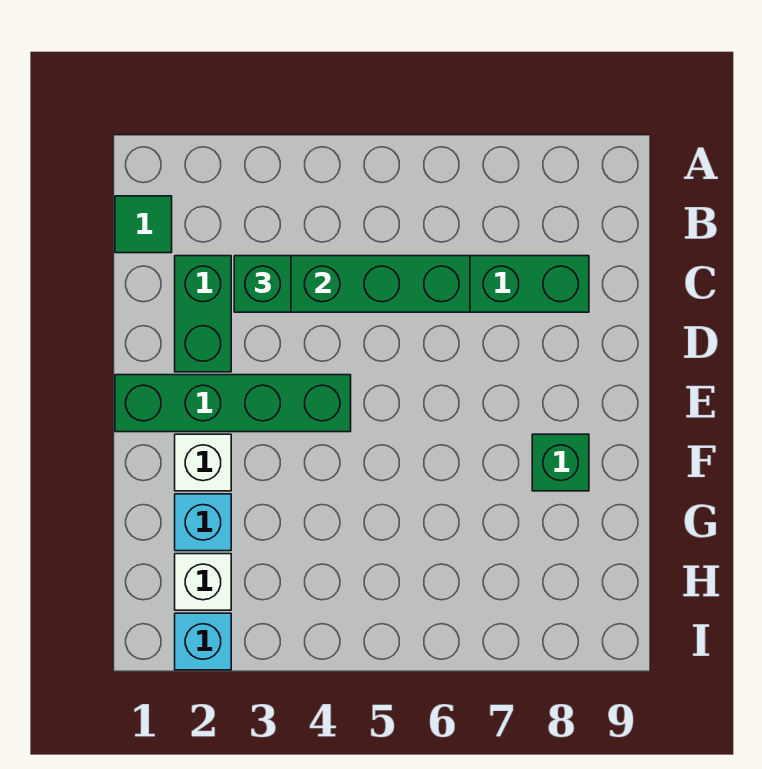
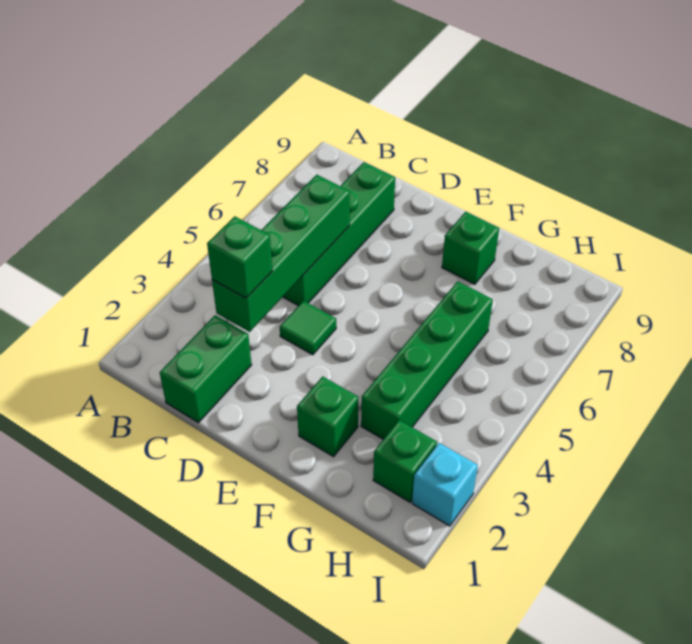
green 1x1 tile [115,196,172,253] -> green 1x1 tile moved to [280,301,336,355]
green 1x2 brick [175,256,231,372] -> green 1x2 brick turned to [160,315,252,423]
green 1x4 brick [115,375,351,432] -> green 1x4 brick moved to [361,281,493,439]
white 1x1 brick [175,434,231,491] -> green 1x1 brick [297,376,359,457]
cyan 1x1 brick [175,494,231,551] -> none
white 1x1 brick [175,554,231,610] -> green 1x1 brick [373,420,437,502]

